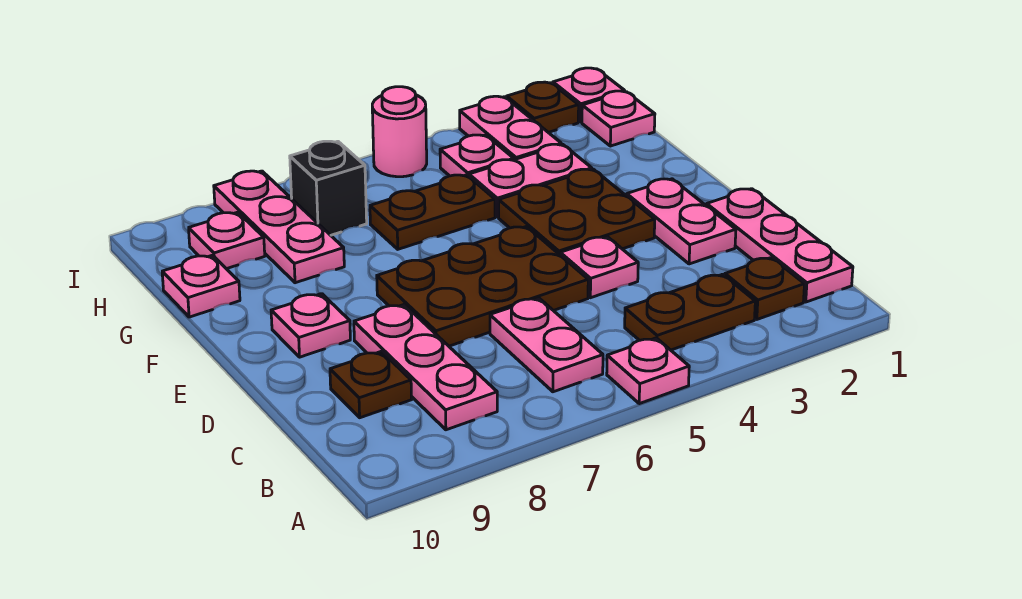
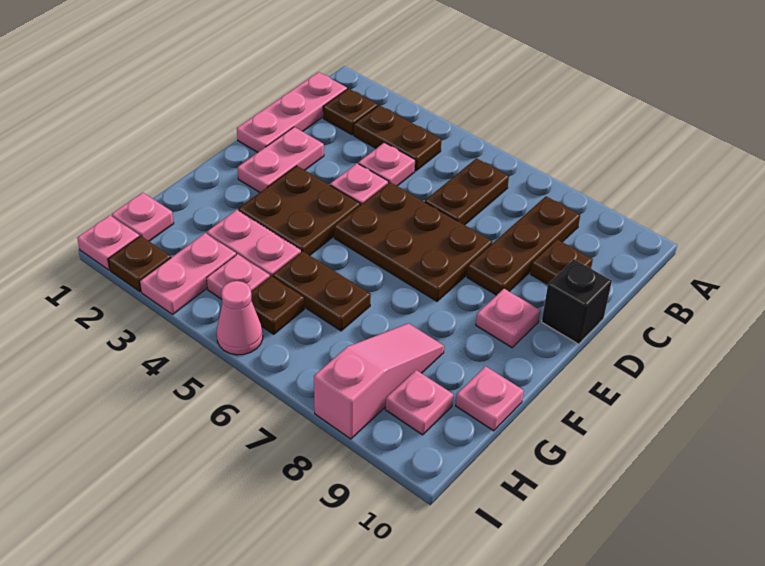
pink 1x1 plate [607,338,689,404] -> pink 1x1 plate moved to [358,143,415,186]
pink 1x2 plate [490,298,603,392] -> brown 1x2 plate [425,158,509,225]
pink 1x3 plate [354,305,497,430] -> brown 1x3 plate [467,196,580,295]
pink 1x3 plate [214,171,344,283] -> pink 1x3 slope [314,323,444,439]
none -> brown 1x1 plate [251,276,304,334]
black 1x1 brick [290,141,367,235] -> black 1x1 brick moved to [542,259,612,344]
pink 1x1 round brick [372,87,427,177] -> pink 1x1 cone [217,281,263,355]

